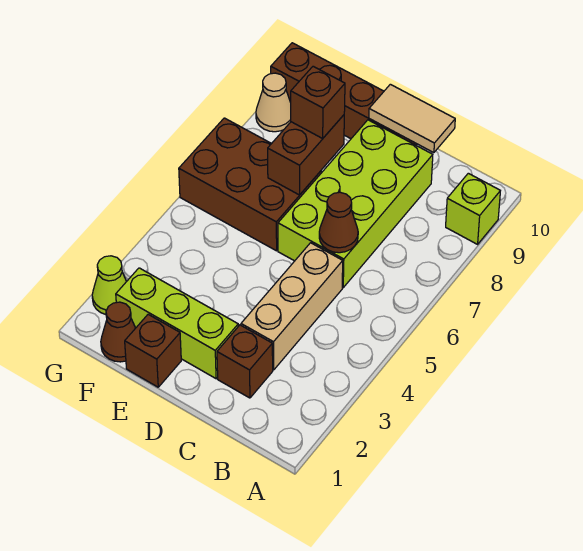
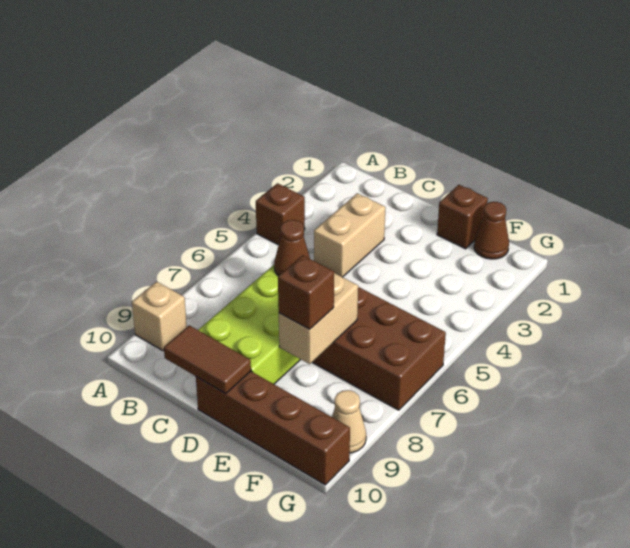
lime 1x1 brick [446,173,500,244] -> tan 1x1 brick [132,282,187,350]
brown 1x1 brick [217,325,273,398] -> brown 1x1 brick moved to [256,183,305,245]
tan 1x3 brick [241,243,343,370] -> tan 1x2 brick [314,193,385,277]
tan 1x2 tile [369,84,455,153] -> brown 1x2 tile [164,325,251,394]
lime 1x3 brick [116,268,238,378] -> none
brown 1x2 brick [268,115,344,195] -> tan 1x2 brick [279,273,358,364]
lime 1x1 cone [92,256,127,315] -> none

